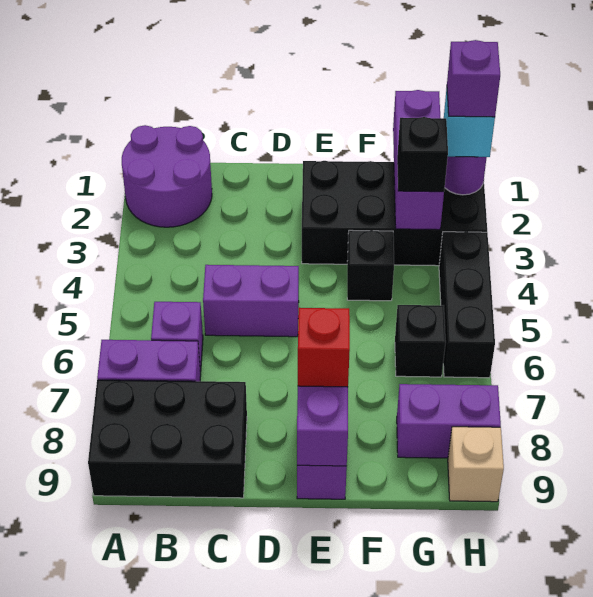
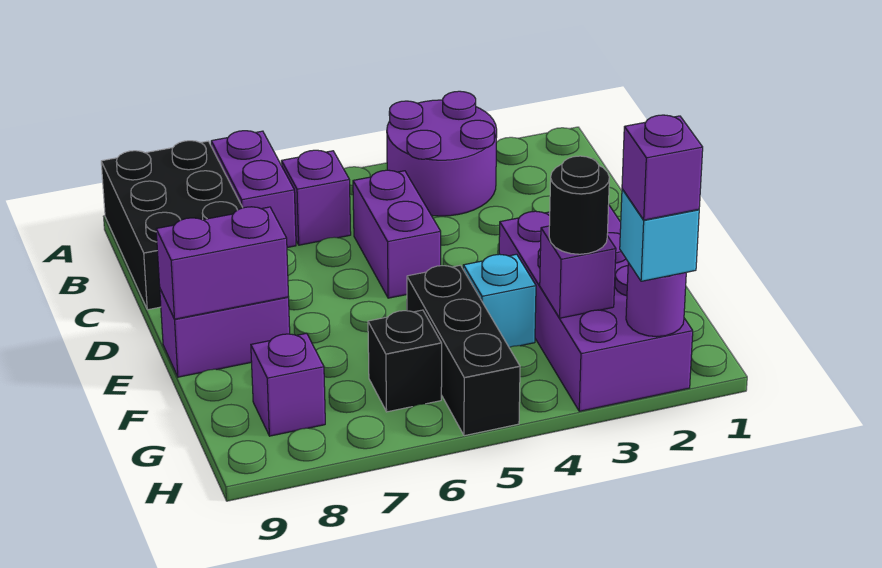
purple 2x2 round brick [122,125,212,227] -> purple 2x2 round brick moved to [387,91,497,216]
black 2x4 brick [302,161,487,266] -> purple 2x4 brick [499,205,693,411]
red 1x1 brick [298,308,350,387] -> none
black 1x1 brick [347,230,394,301] -> cyan 1x1 brick [463,254,536,347]
purple 1x3 brick [393,90,444,230] -> purple 1x1 brick [540,226,616,318]
black 1x1 brick [397,117,448,192] -> black 1x1 round brick [549,156,609,254]
purple 1x2 brick [397,384,501,458] -> purple 1x1 brick [251,333,325,436]
black 1x3 brick [439,232,495,378] -> black 1x3 brick turned to [407,265,520,436]
tan 1x1 brick [448,427,504,502] -> none

